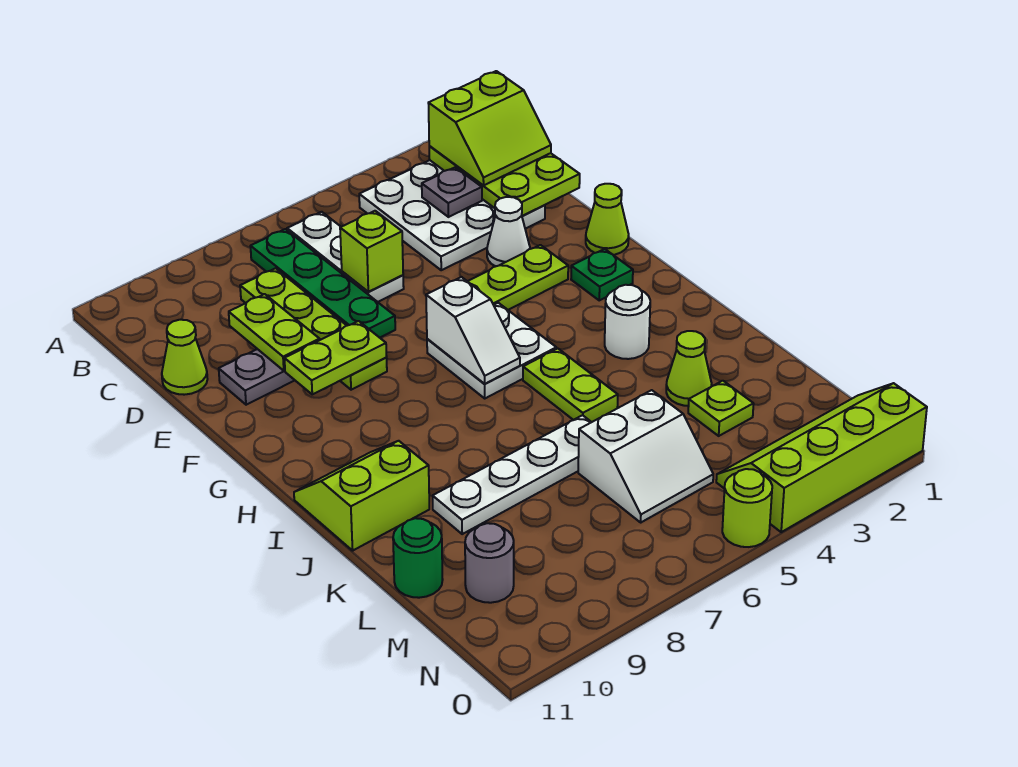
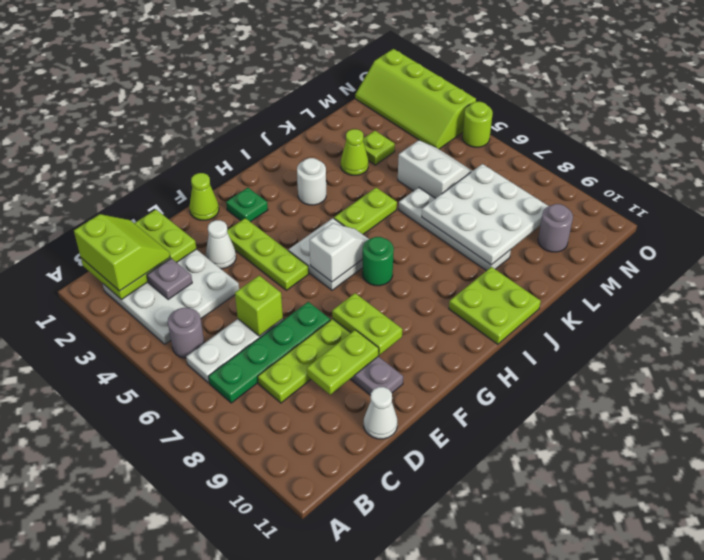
none -> grey 1x1 round brick [168,308,204,358]
lime 1x1 cone [162,320,207,395] -> white 1x1 cone [364,387,398,439]
lime 2x2 slope [294,441,429,551] -> lime 2x2 plate [449,267,541,344]
none -> white 3x3 plate [422,164,548,265]
green 1x1 round brick [393,518,443,598] -> green 1x1 round brick moved to [362,237,394,286]

